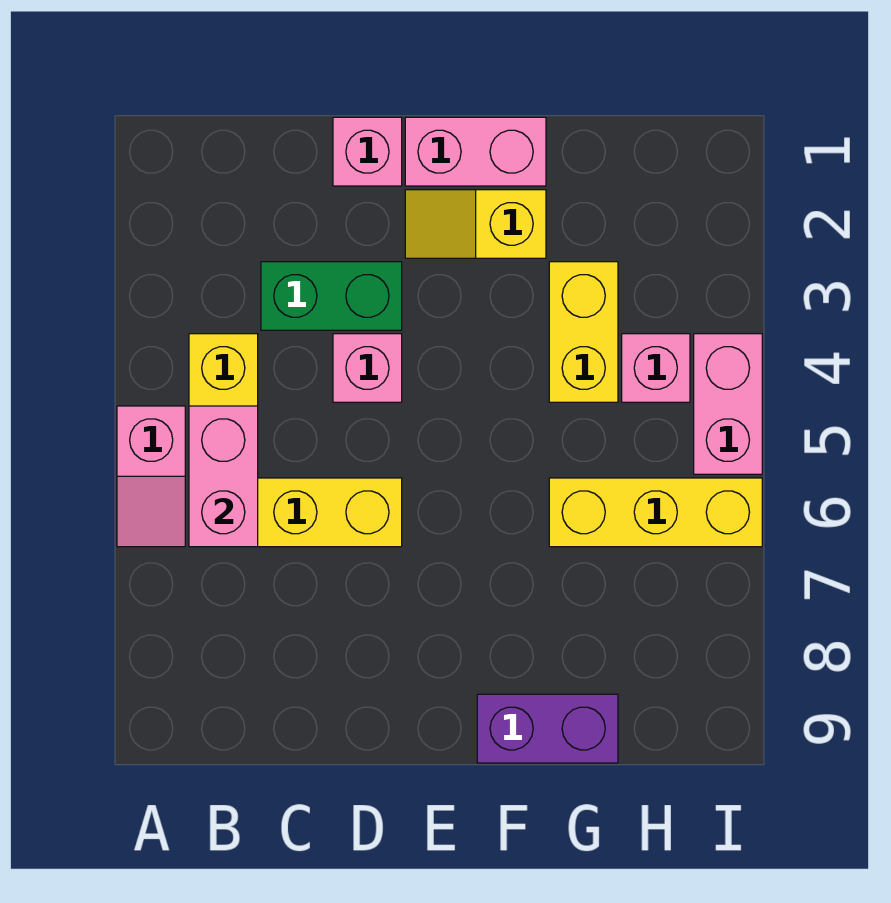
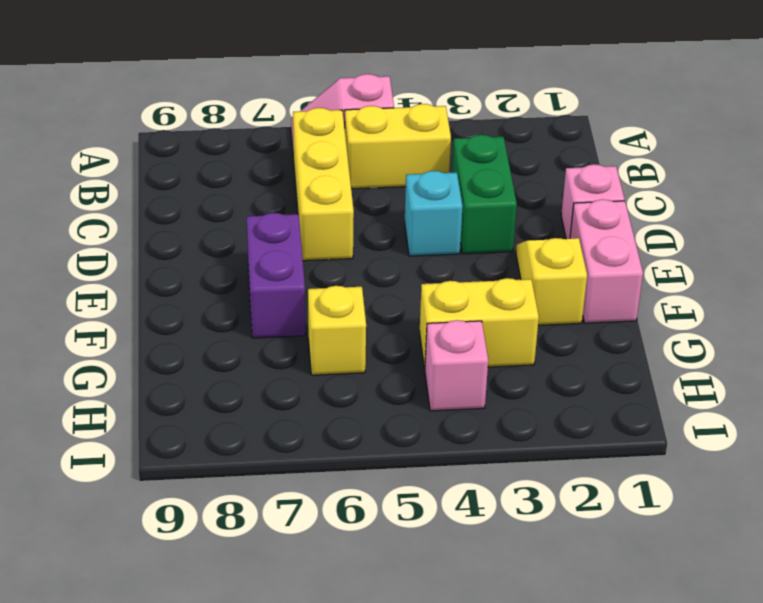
pink 1x2 brick [189,406,258,547] -> none
pink 1x1 brick [333,334,402,402] -> cyan 1x1 brick [405,171,463,256]
purple 1x2 brick [477,694,618,763] -> purple 1x2 brick moved to [247,213,305,338]
yellow 1x3 brick [549,478,762,547] -> yellow 1x1 brick [308,286,366,375]
pink 1x2 brick [694,334,762,474] -> none

